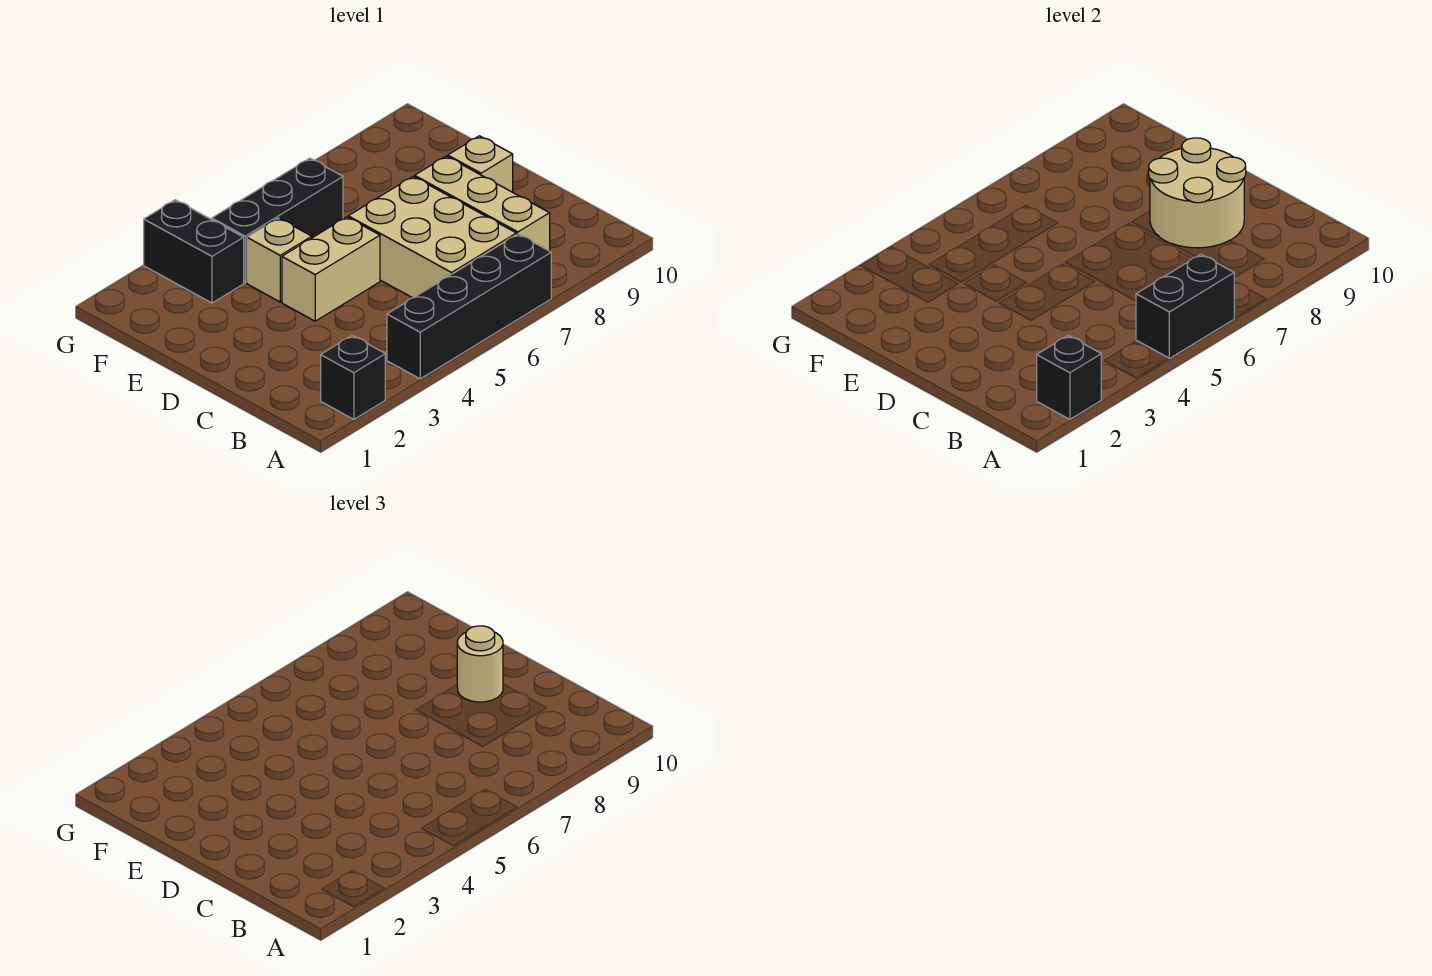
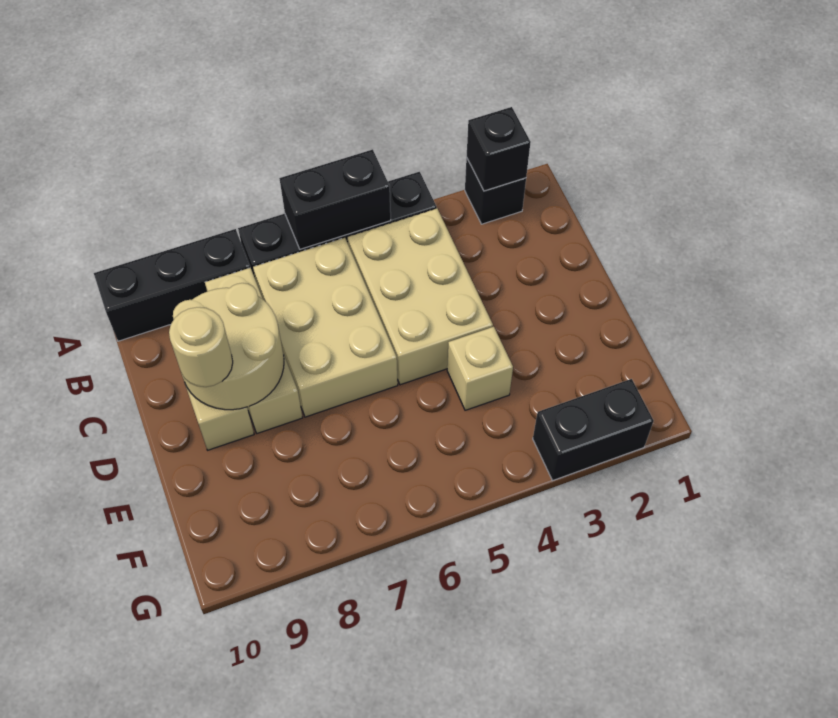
tan 1x2 brick [282,217,380,321] -> tan 2x3 brick [348,209,493,385]
black 1x2 brick [144,200,244,303] -> black 1x2 brick turned to [533,379,654,480]
black 1x3 brick [212,158,343,283] -> black 1x3 brick moved to [94,229,250,341]

